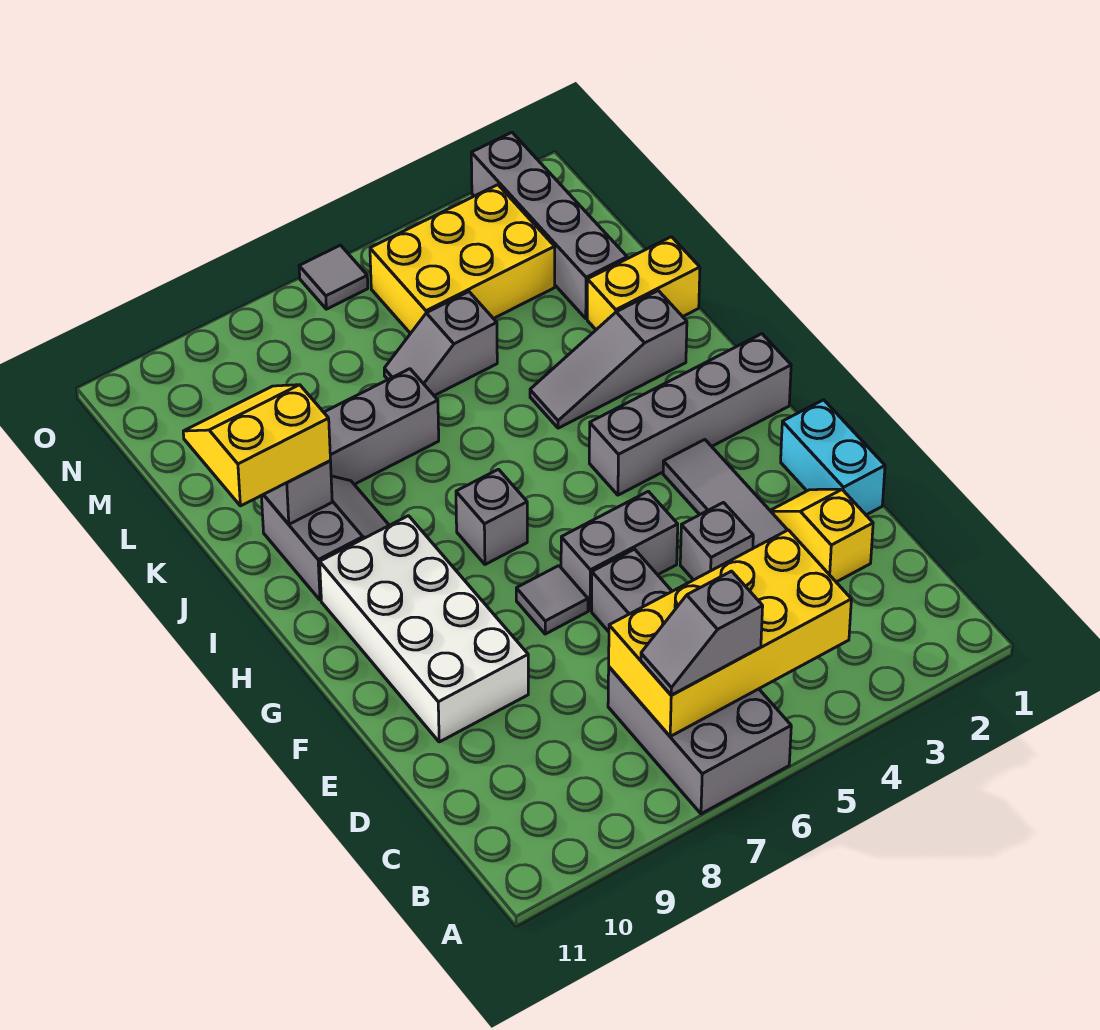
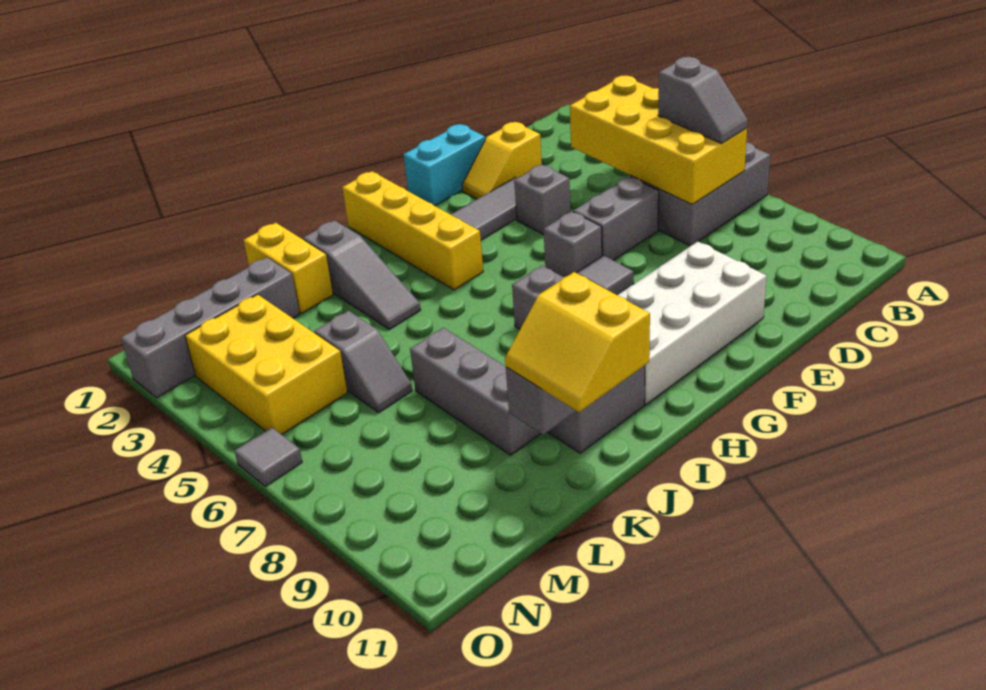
grey 1x2 brick [561,491,678,610] -> grey 1x1 brick [544,211,602,277]
grey 1x4 brick [589,334,791,495] -> yellow 1x4 brick [342,171,483,290]

